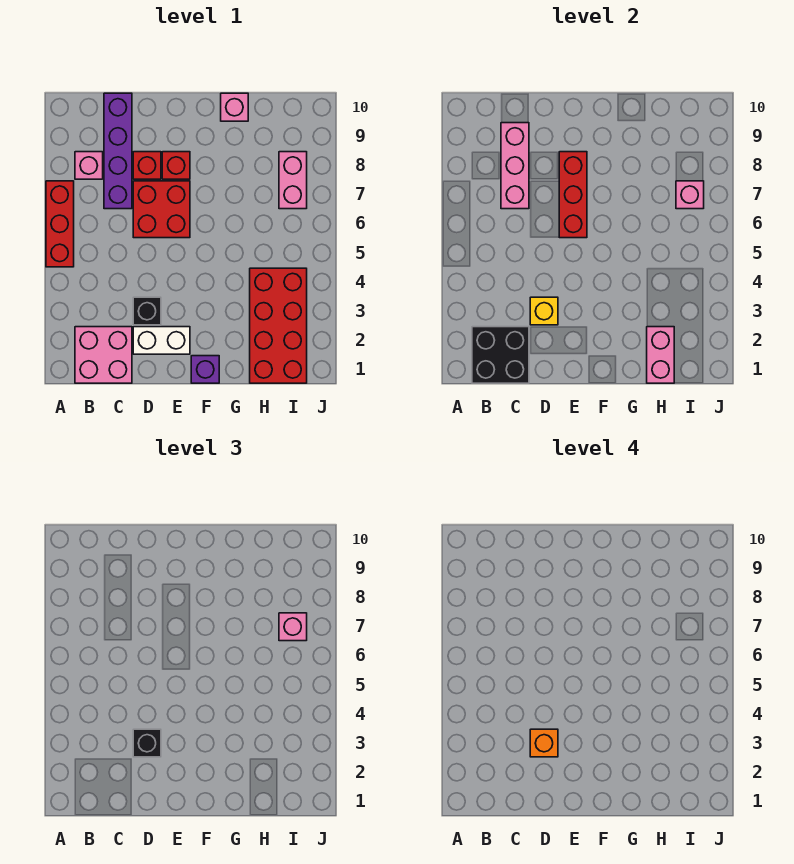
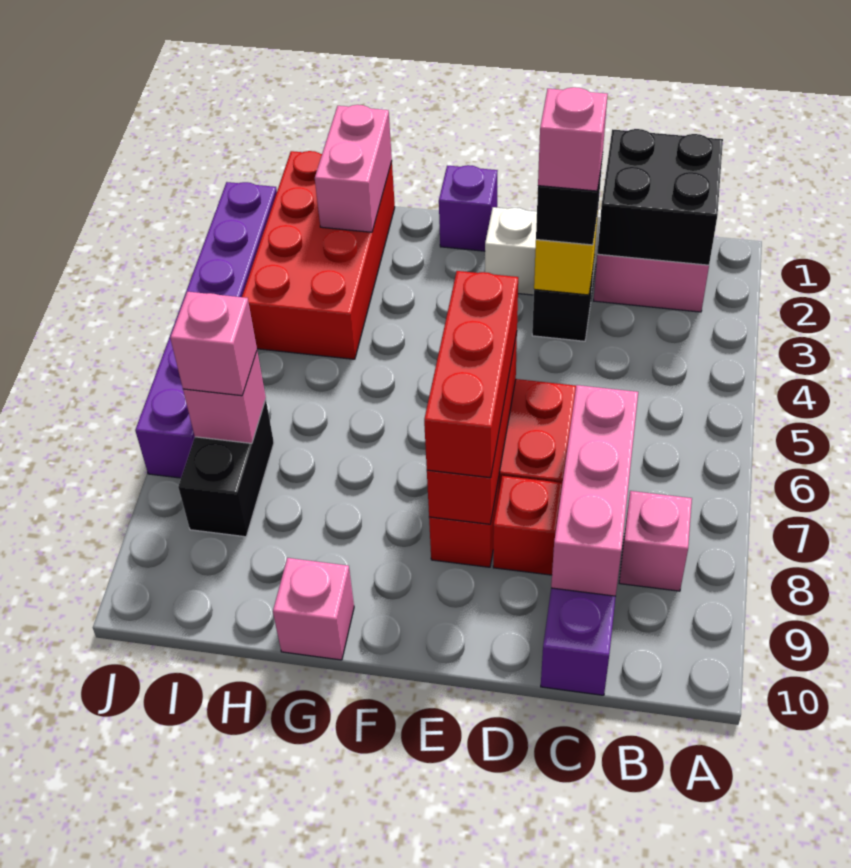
red 1x3 brick [46,181,74,267] -> red 1x3 brick moved to [424,271,518,478]
orange 1x1 brick [530,729,558,757] -> pink 1x1 brick [538,87,608,191]
pink 1x2 brick [279,152,307,209] -> black 1x2 brick [178,400,274,537]
none -> purple 1x6 brick [135,182,277,478]

